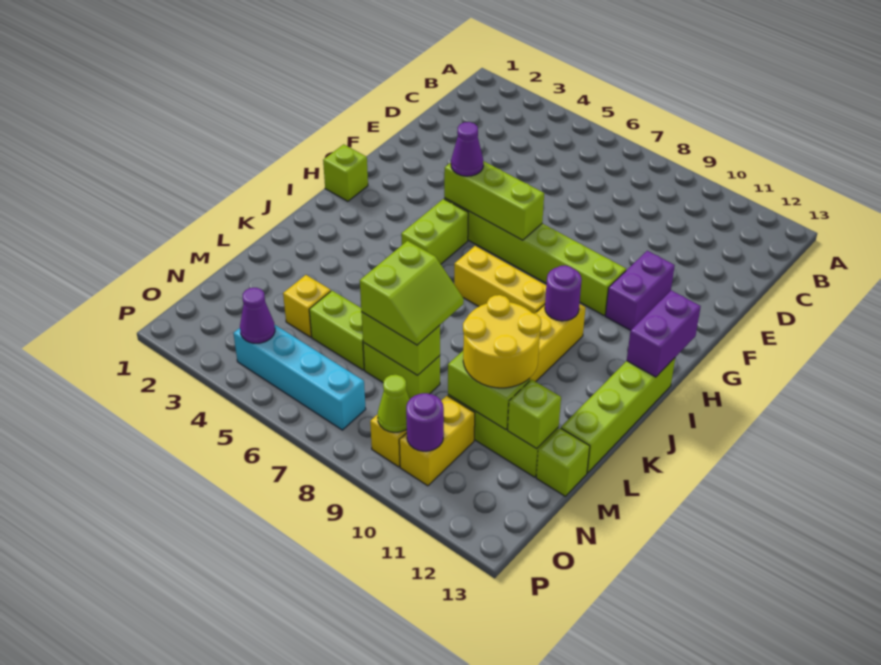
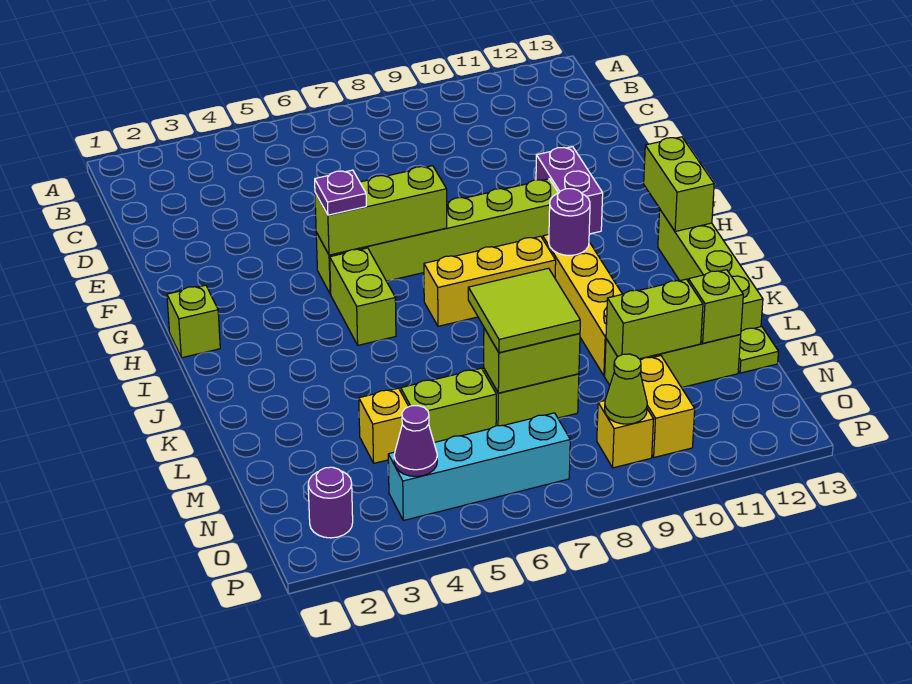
purple 1x1 cone [451,122,483,176] -> purple 1x1 plate [315,170,366,215]
purple 1x2 brick [627,290,701,377] -> lime 1x2 brick [644,137,714,232]
lime 2x2 slope [360,241,464,345] -> lime 2x2 tile [468,268,580,353]
yellow 2x2 round brick [463,295,541,388] -> none
lime 1x1 brick [536,428,590,496] -> lime 1x1 plate [738,327,779,373]
purple 1x1 round brick [406,393,444,451] -> purple 1x1 round brick moved to [308,467,353,538]

